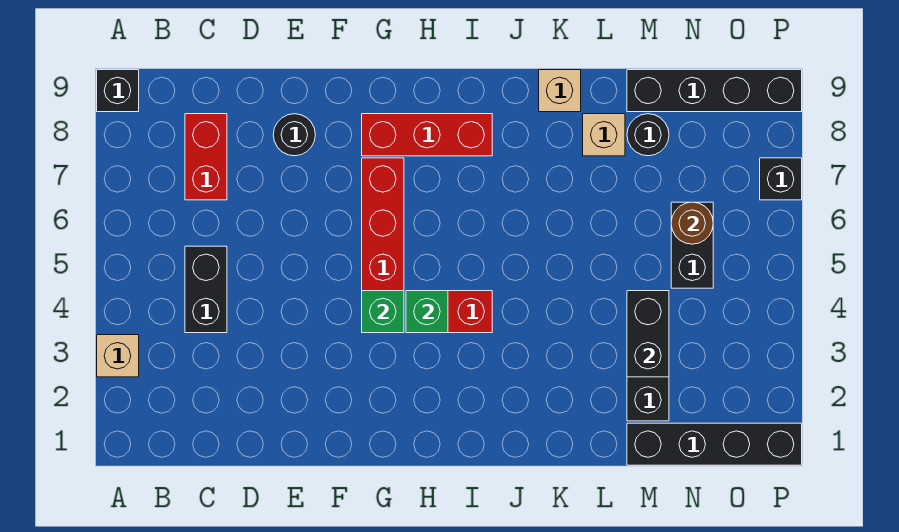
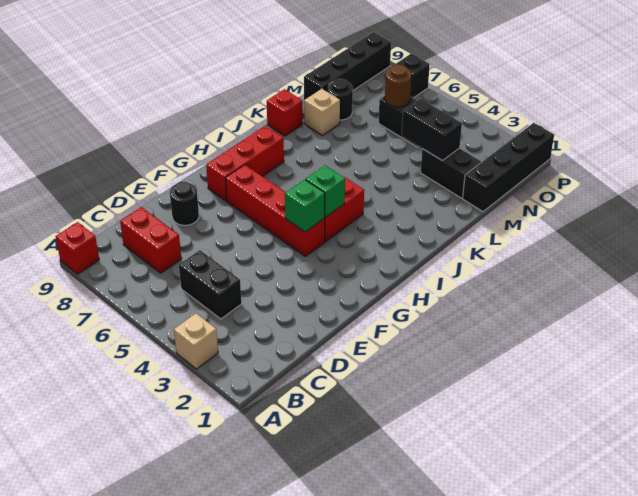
black 1x1 brick [97,70,139,112] -> red 1x1 brick [56,222,99,274]
tan 1x1 brick [539,70,581,112] -> red 1x1 brick [267,89,303,136]

